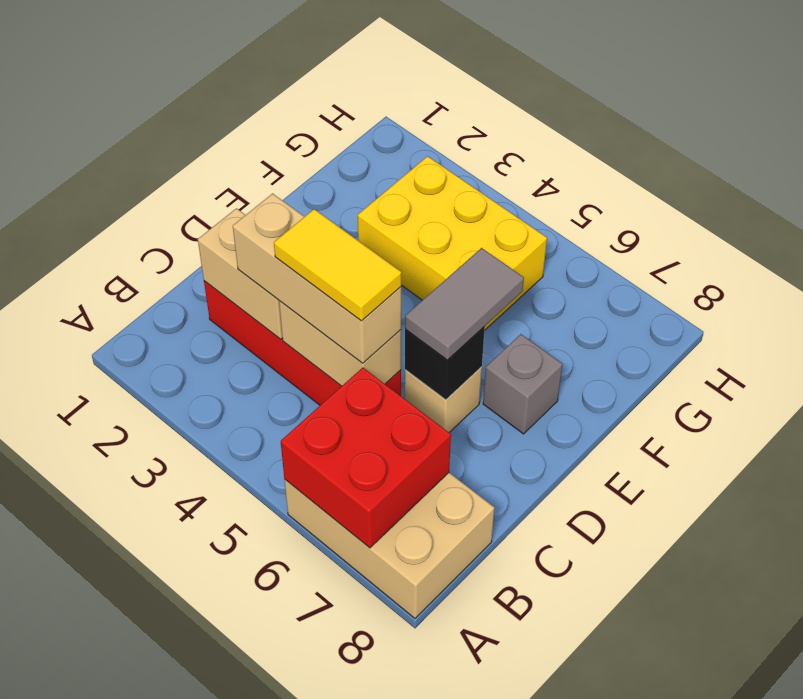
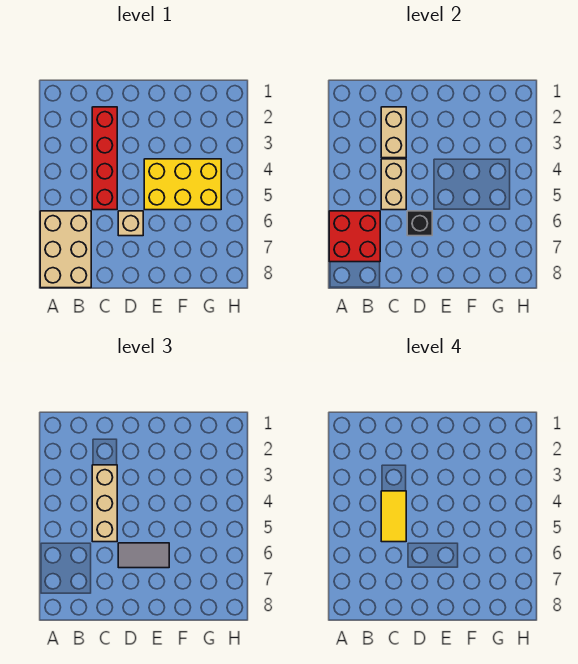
grey 1x1 brick [483,334,562,434] -> none
yellow 2x3 brick [358,156,547,331] -> yellow 2x3 brick turned to [144,159,221,210]

